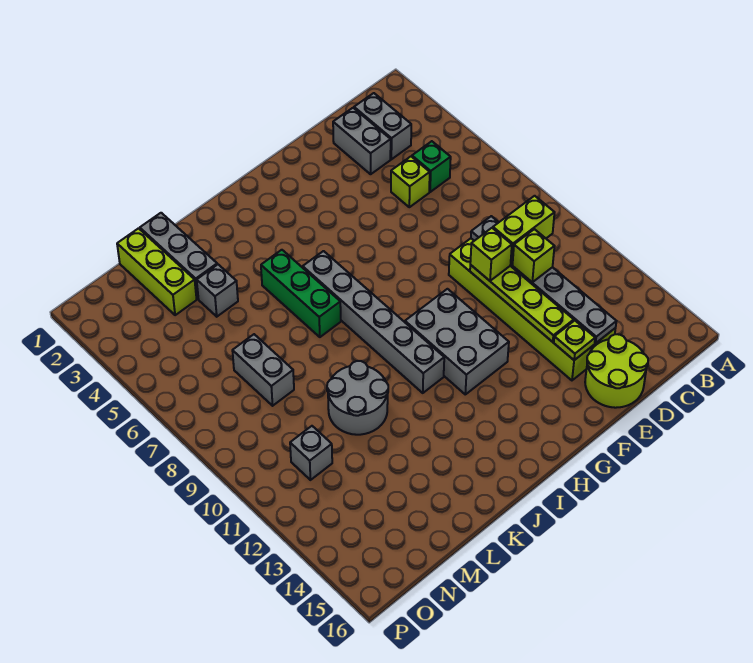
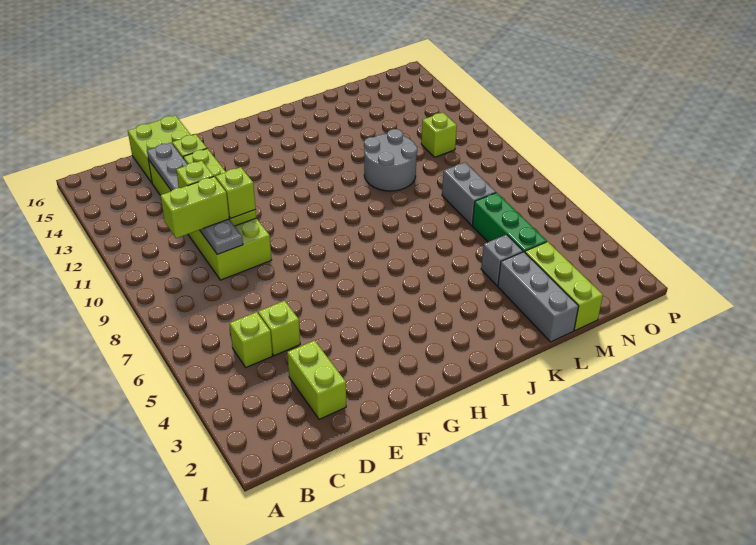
grey 1x2 brick [354,93,411,159] -> none
green 1x1 brick [412,141,451,192] -> lime 1x1 brick [230,312,272,367]
grey 1x2 brick [333,108,391,174] -> lime 1x2 brick [287,341,346,419]
lime 2x2 round brick [585,334,648,408] -> lime 2x2 brick [128,115,191,183]
grey 2x3 brick [405,289,509,394] -> none
grey 1x6 brick [303,251,444,393] -> none
green 1x3 brick [261,250,341,337] -> green 1x3 brick moved to [472,193,547,252]
grey 1x1 brick [290,426,332,480] -> lime 1x1 brick [421,113,457,157]

